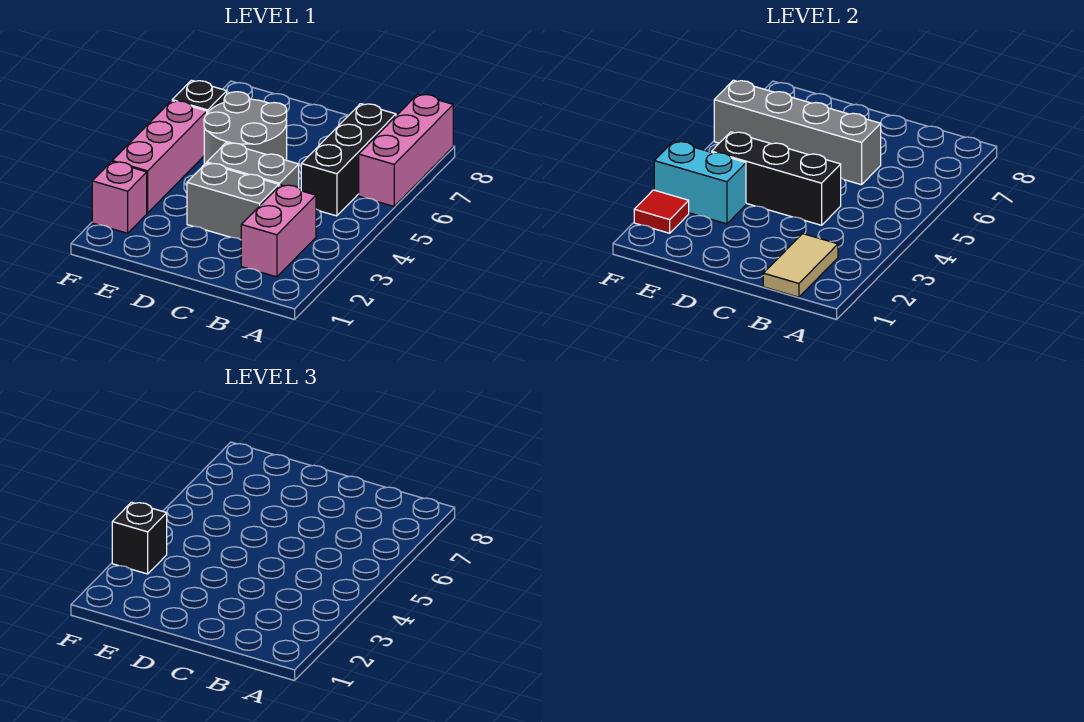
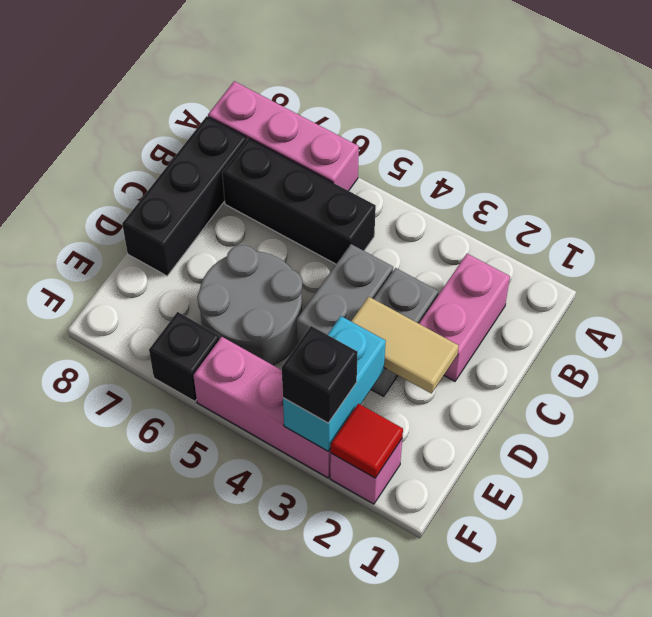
tan 1x2 tile [763,234,838,297] -> tan 1x2 tile moved to [351,297,459,394]
pink 1x2 brick [241,185,316,277] -> pink 1x2 brick turned to [419,254,510,381]
black 1x3 brick [712,132,841,225] -> black 1x3 brick moved to [122,116,247,276]
grey 1x4 brick [714,80,881,185] -> none

